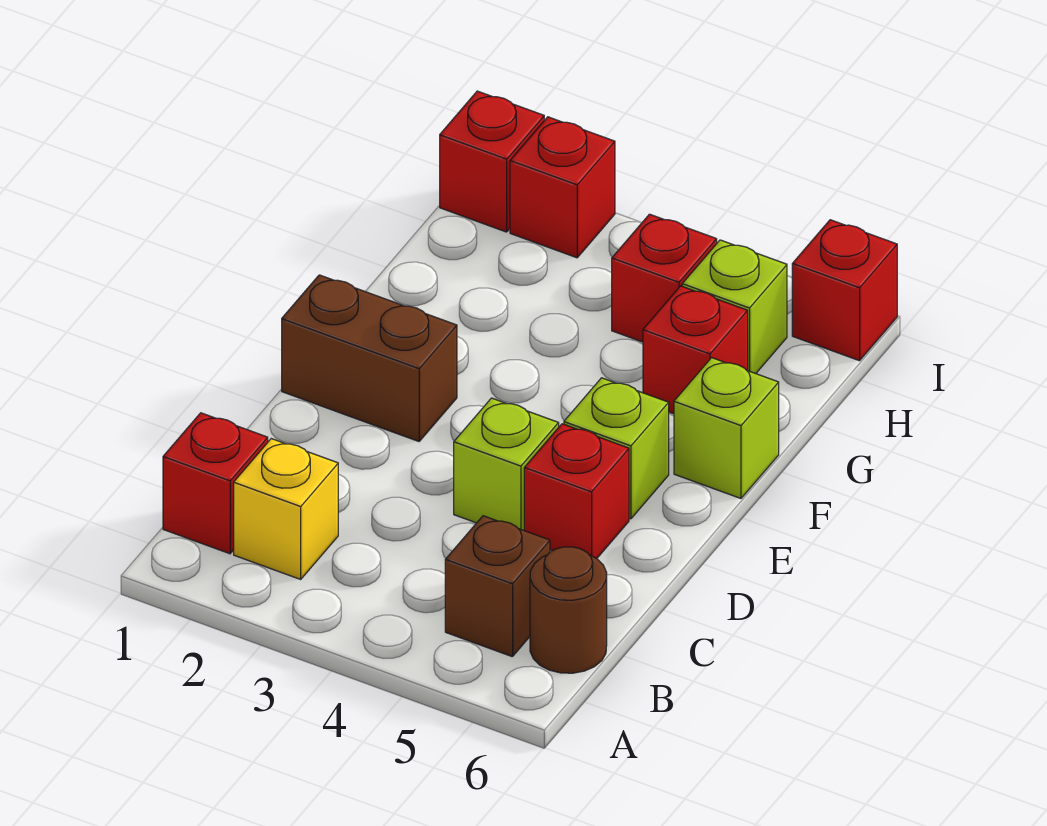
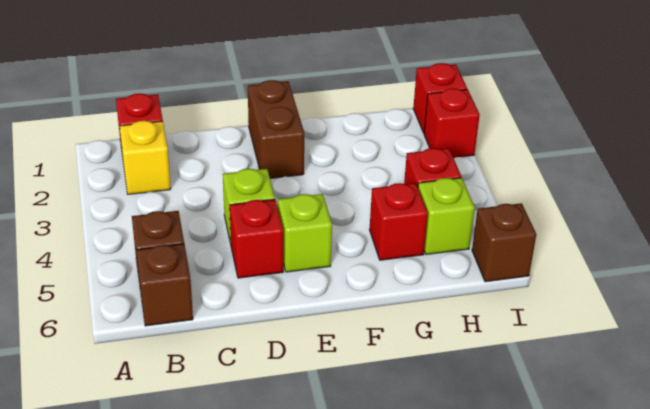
brown 1x1 round brick [530,547,607,673] -> brown 1x1 brick [136,244,193,326]
lime 1x1 brick [674,358,779,498] -> none
red 1x1 brick [792,220,897,361] -> brown 1x1 brick [472,203,536,282]

